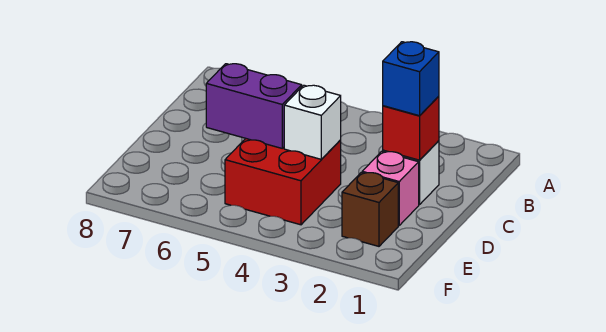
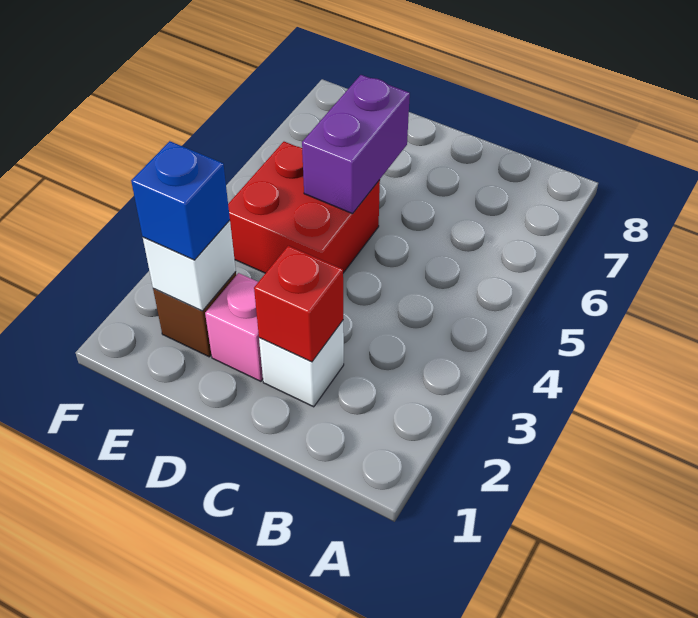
blue 1x1 brick [383,42,439,116] -> blue 1x1 brick moved to [131,141,230,260]
white 1x1 brick [284,85,341,159] -> white 1x1 brick moved to [143,220,236,311]

